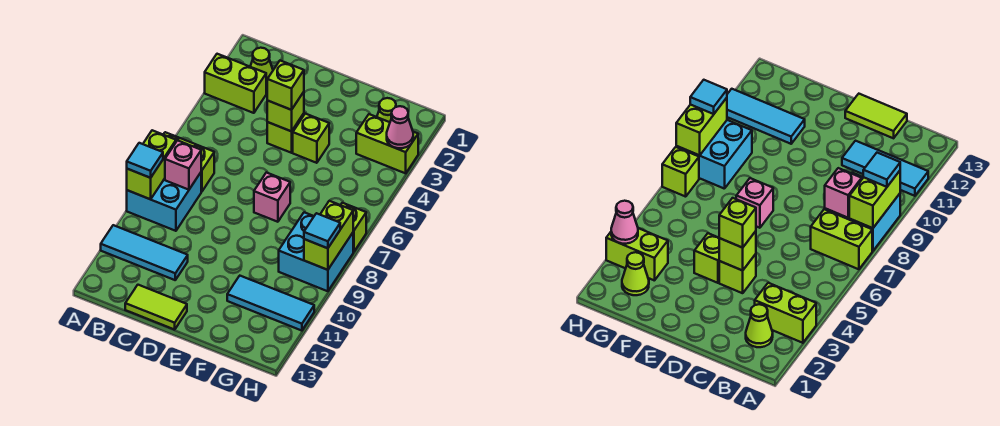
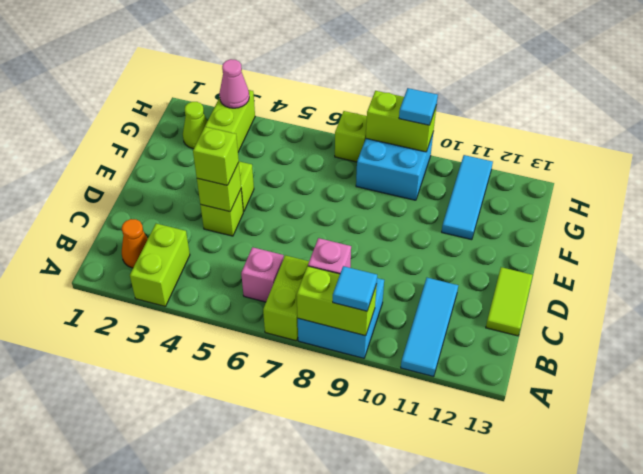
lime 1x1 cone [250,48,273,89] -> orange 1x1 cone [122,219,148,268]
pink 1x1 brick [254,172,290,222] -> pink 1x1 brick moved to [241,247,284,302]

